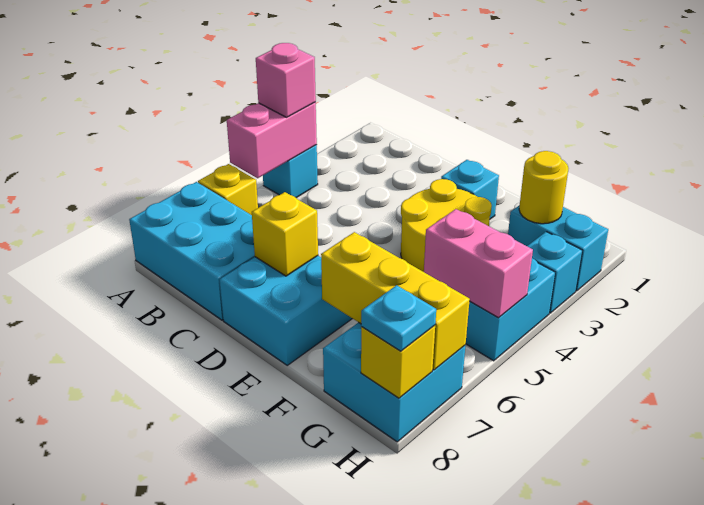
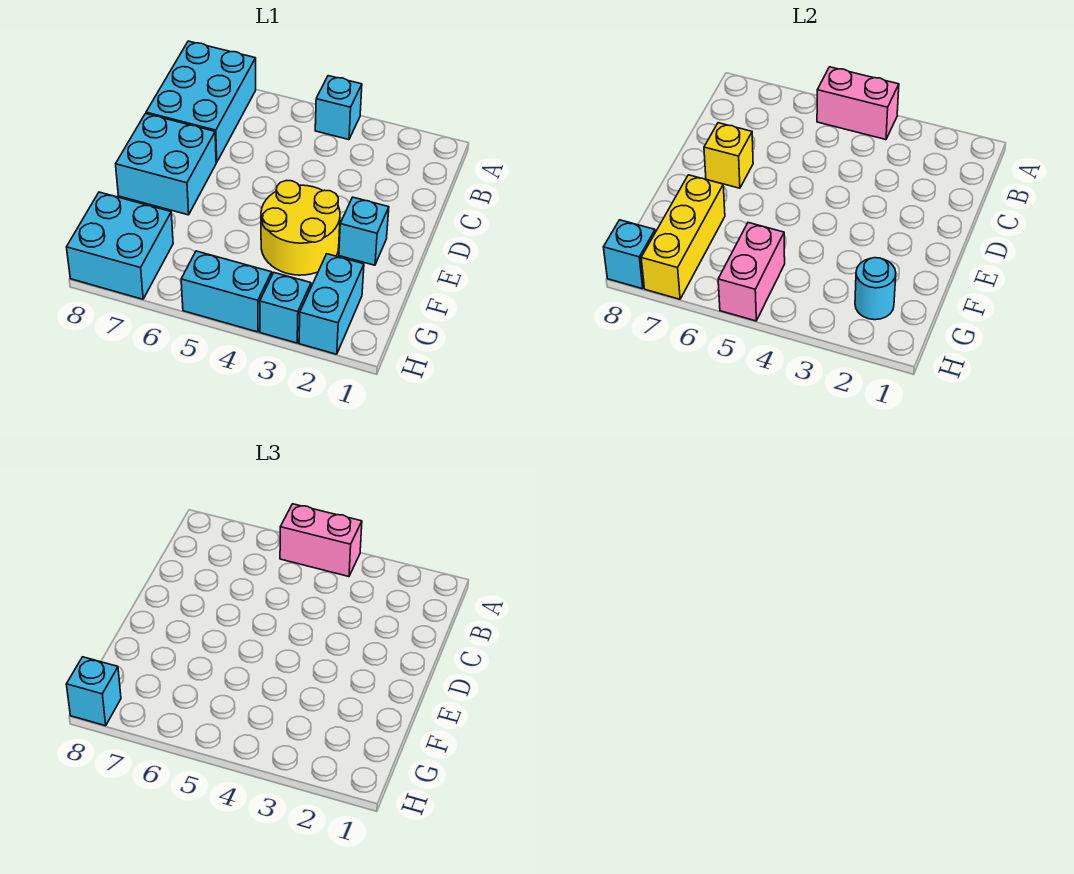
pink 1x1 brick [256,43,316,117] -> pink 1x2 brick [280,504,362,577]
yellow 1x1 brick [198,164,258,215] -> none
yellow 1x1 round brick [519,151,569,224] -> cyan 1x1 round brick [855,258,896,320]
yellow 1x1 brick [361,325,435,398] -> cyan 1x1 brick [603,220,655,289]
cyan 1x1 plate [361,285,436,351] -> cyan 1x1 brick [66,657,121,726]

